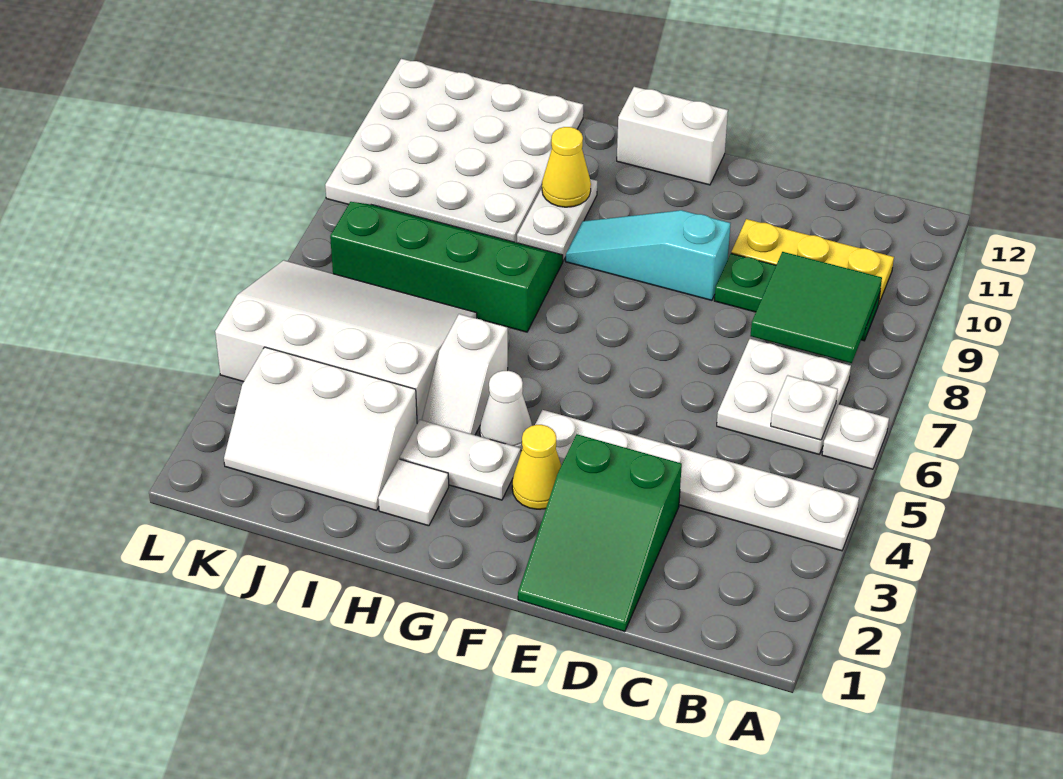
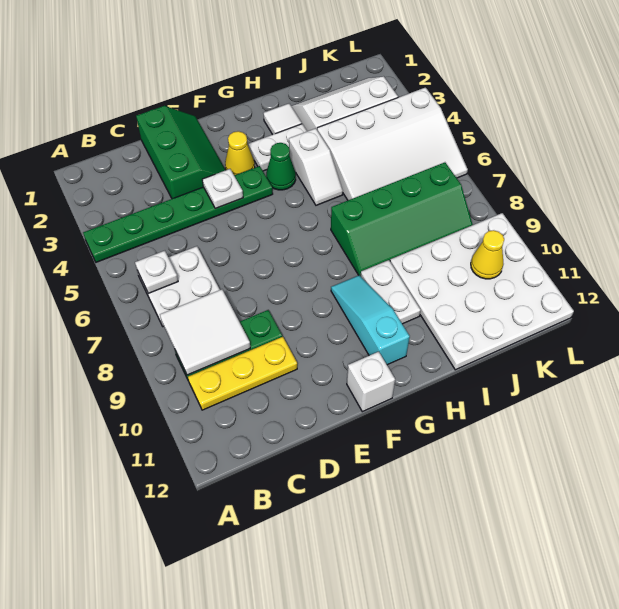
white 1x6 plate [535,410,859,551] -> green 1x6 plate [83,166,273,262]
white 1x1 plate [822,404,889,469] -> white 1x1 plate moved to [202,169,243,209]
green 2x2 tile [750,252,882,363] -> white 2x2 tile [160,289,250,375]
green 2x3 slope [518,434,682,632] -> green 2x3 slope turned to [136,106,226,199]
cyan 1x3 slope [566,210,731,300] -> cyan 1x3 slope turned to [331,275,410,365]
white 1x2 brick [617,87,728,185] -> white 1x1 brick [347,352,395,412]
white 1x1 cone [480,371,532,451] -> green 1x1 cone [266,143,296,190]
white 1x2 slope [422,314,508,435] -> white 1x2 slope turned to [289,128,343,205]
yellow 1x1 cone [542,127,591,207] -> yellow 1x1 cone moved to [471,230,504,279]

